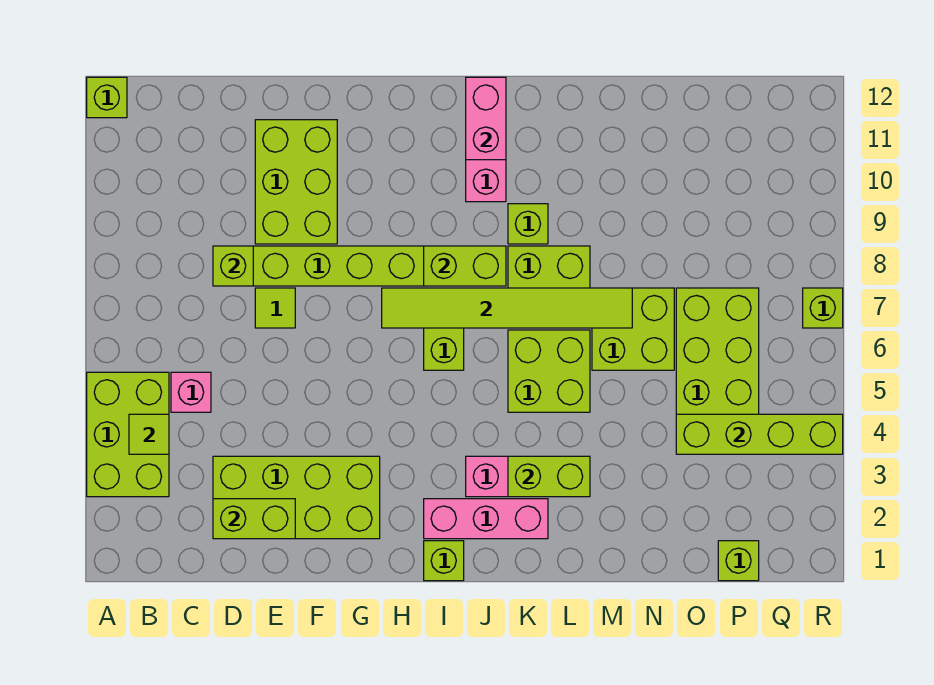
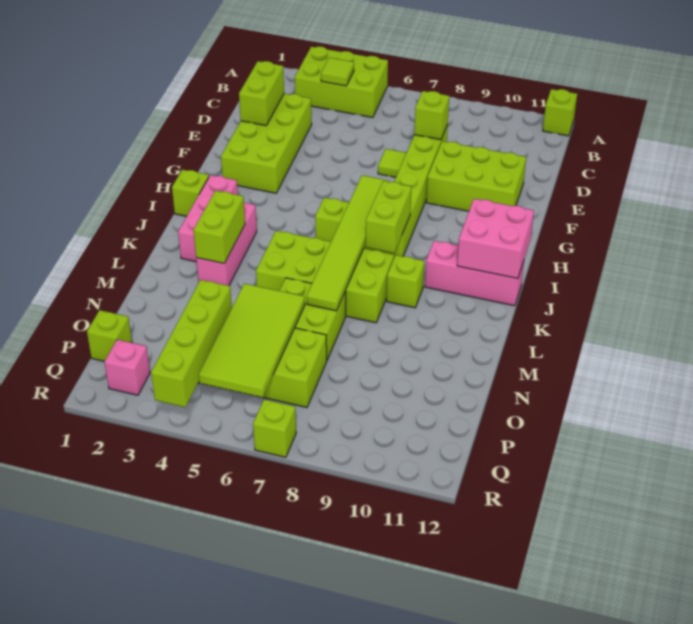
pink 1x1 brick [171,372,211,412] -> pink 1x1 brick moved to [104,340,150,395]
pink 1x2 brick [466,77,506,160] -> pink 2x2 brick [457,199,534,279]
none -> lime 2x4 tile [199,283,305,397]

